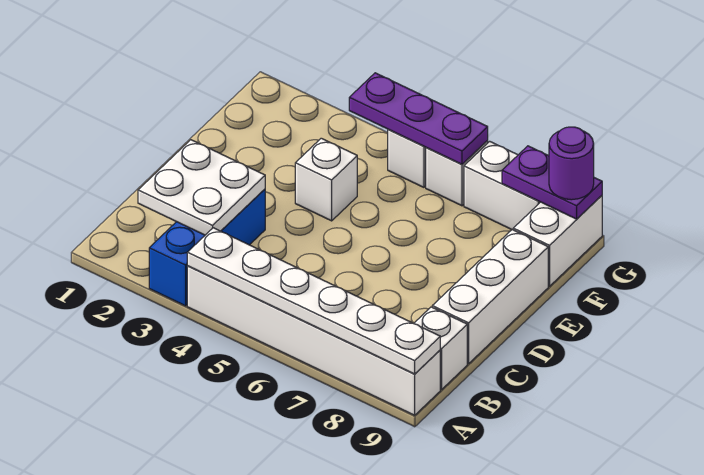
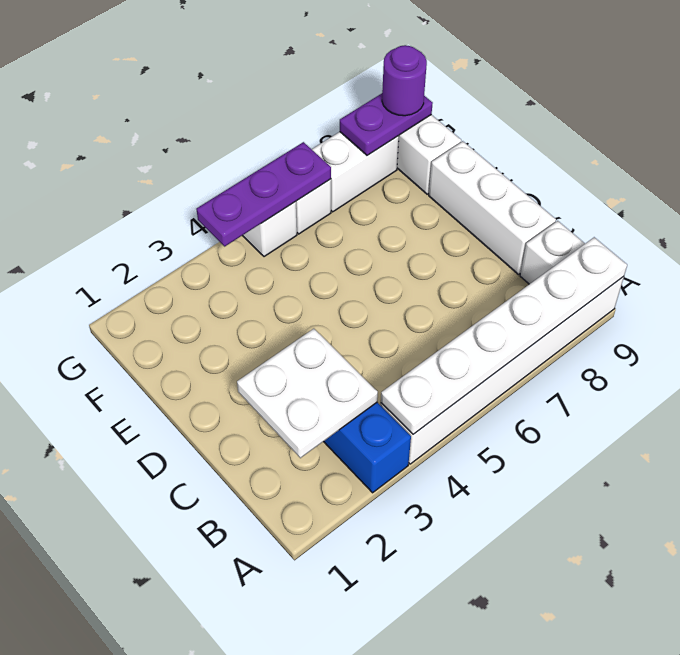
white 1x1 brick [295,138,357,221] -> none

